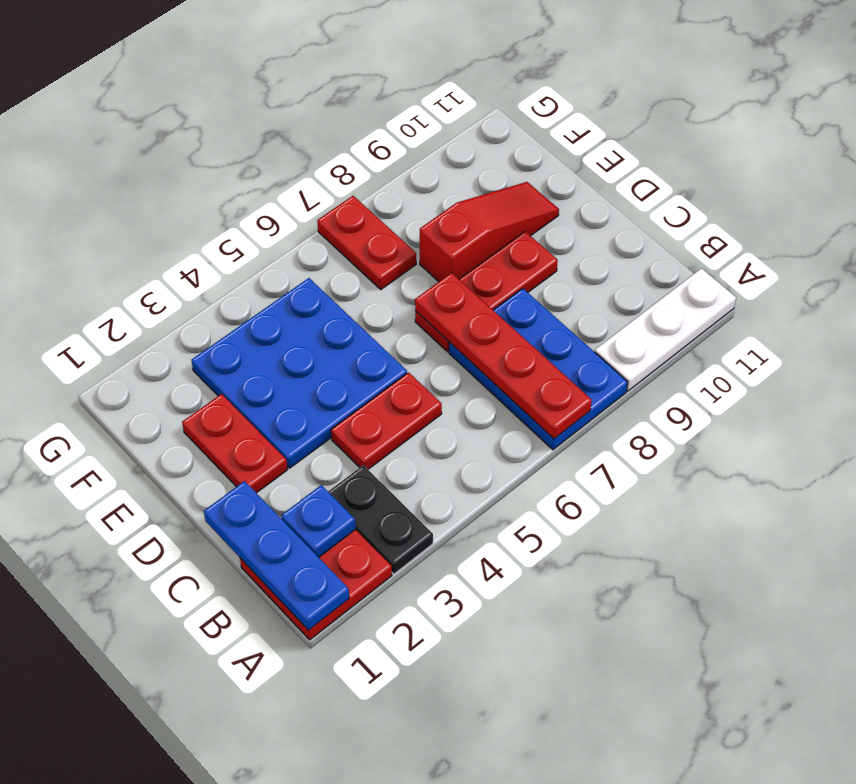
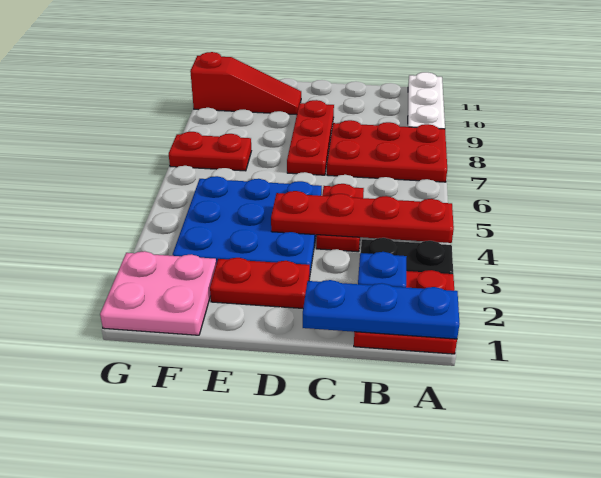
blue 2x3 plate [449,288,628,450] -> red 2x3 plate [327,120,447,182]
red 1x4 plate [415,273,592,439] -> red 1x4 plate moved to [271,191,454,243]
red 1x3 slope [420,182,559,282] -> red 1x3 slope turned to [190,52,301,115]
none -> pink 2x2 plate [100,251,216,335]

